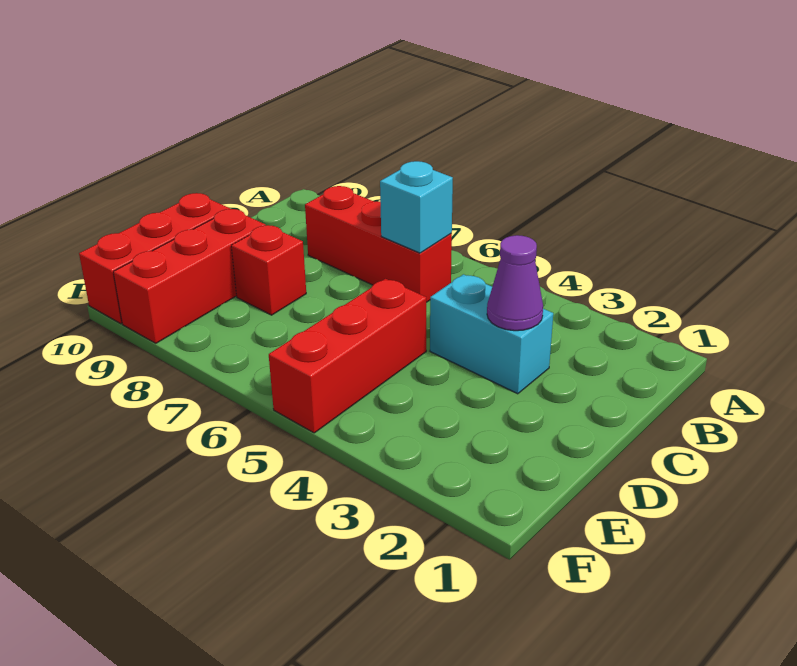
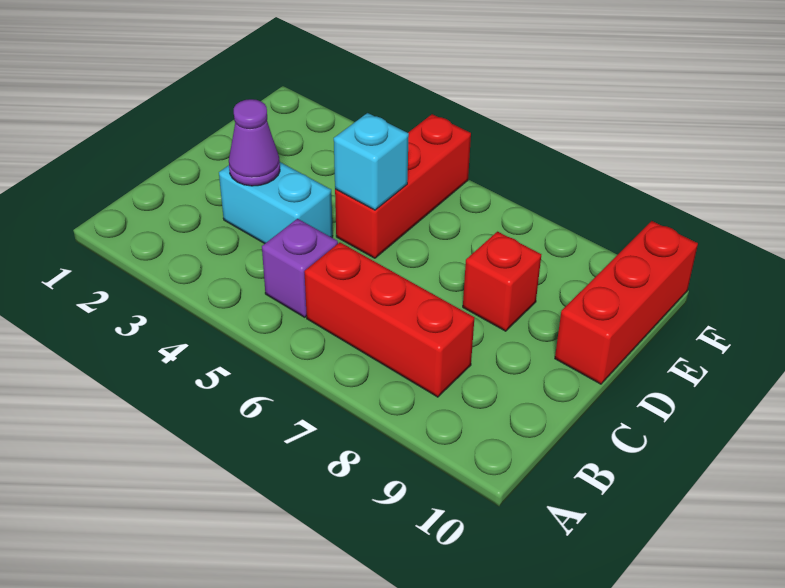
none -> purple 1x1 brick [262,219,338,317]
cyan 1x1 brick [380,161,453,253] -> cyan 1x1 brick moved to [334,113,409,210]
red 1x3 brick [113,209,266,343] -> none

